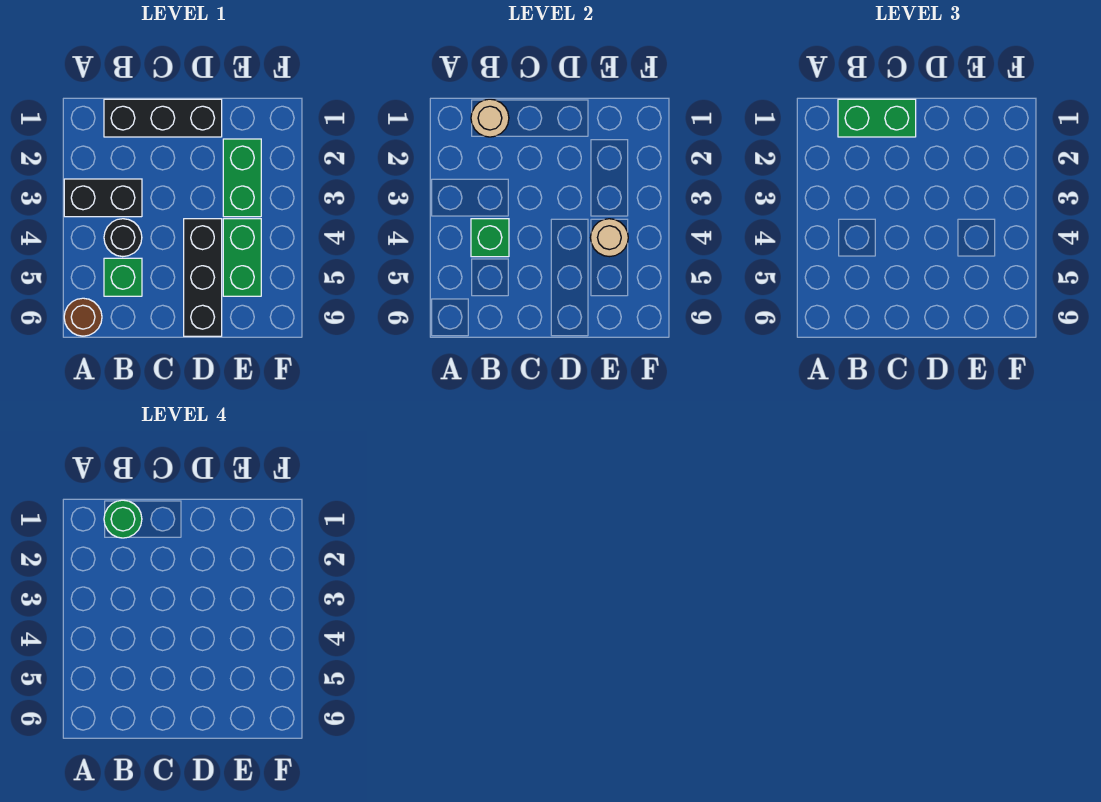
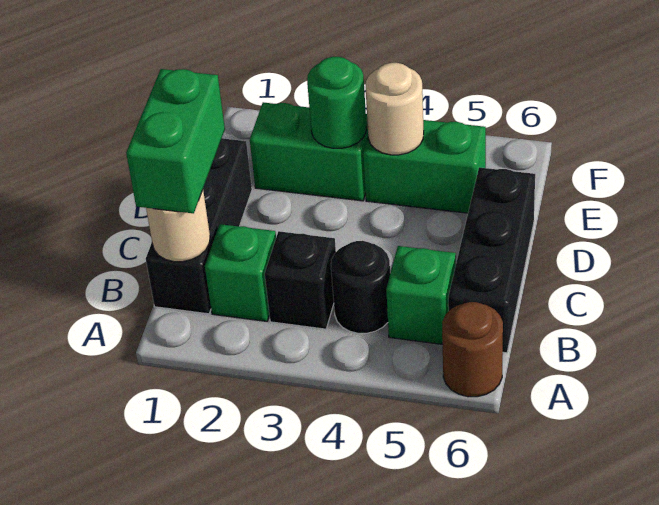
black 1x2 brick [64,179,142,217] -> black 1x1 brick [265,231,336,329]
green 1x1 round brick [104,500,142,538] -> green 1x1 round brick moved to [307,57,366,148]
green 1x1 brick [471,219,509,257] -> green 1x1 brick moved to [205,224,276,321]
black 1x3 brick [184,219,222,336] -> black 1x3 brick turned to [448,167,535,353]

